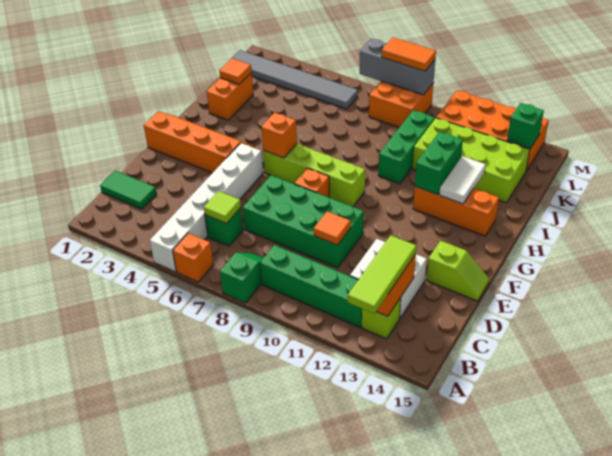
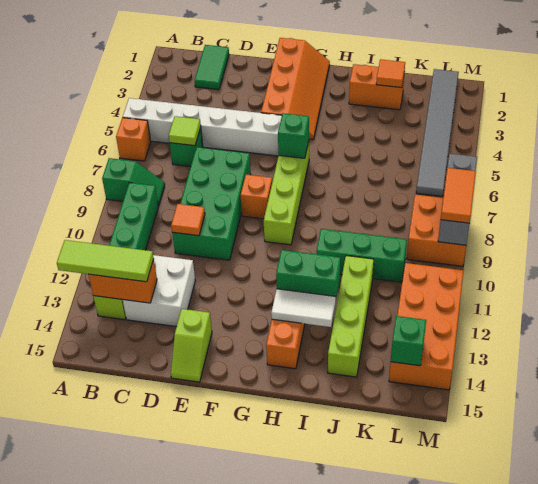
orange 1x1 brick [261,112,297,158] -> green 1x1 brick [278,113,309,158]
lime 2x4 brick [413,118,530,203] -> lime 1x4 brick [328,256,374,377]

